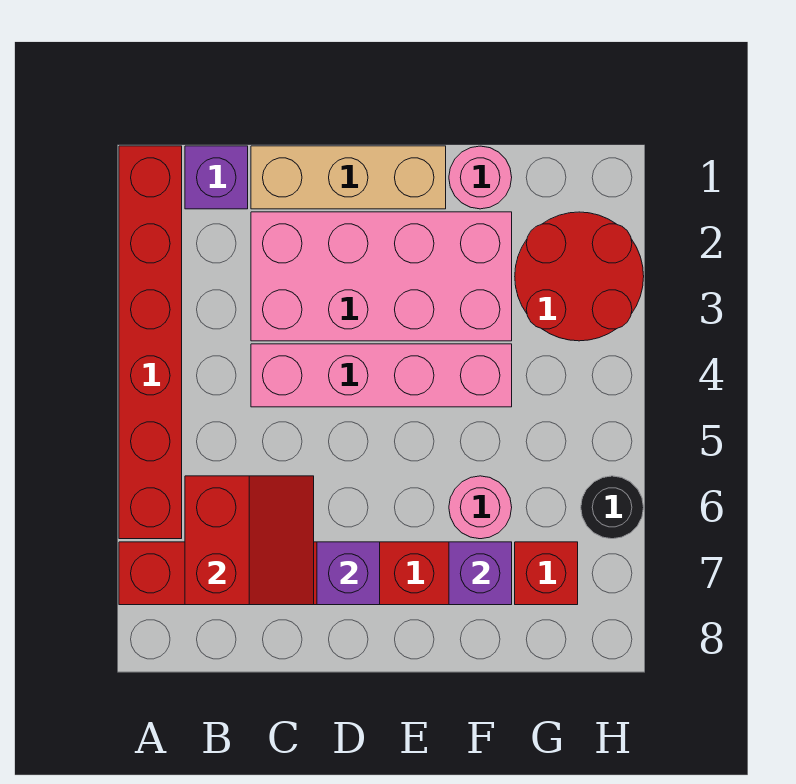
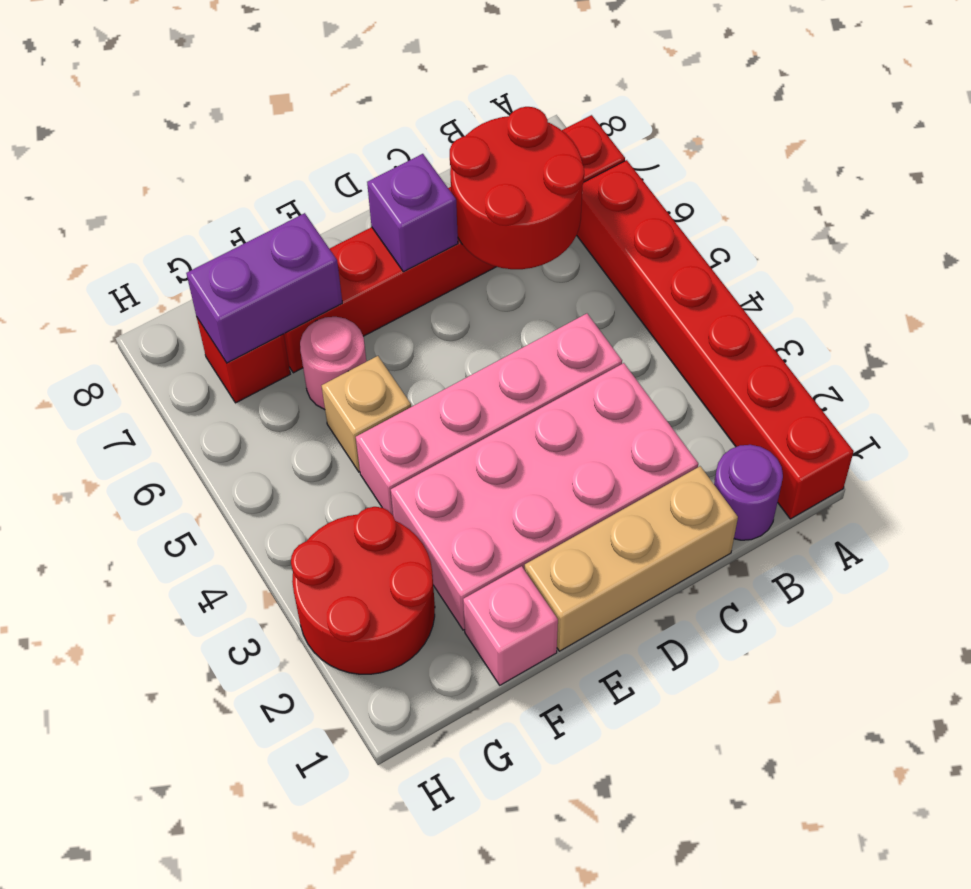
purple 1x1 brick [185,146,248,209] -> purple 1x1 round brick [714,445,783,540]
red 2x2 slope [185,476,314,605] -> red 2x2 round brick [450,107,584,269]
pink 1x1 round brick [449,146,512,209] -> pink 1x1 brick [463,566,558,685]
none -> tan 1x1 brick [322,356,411,472]
purple 1x1 brick [449,542,512,605] -> purple 1x2 brick [186,213,342,363]
black 1x1 round brick [581,476,644,539] -> none

